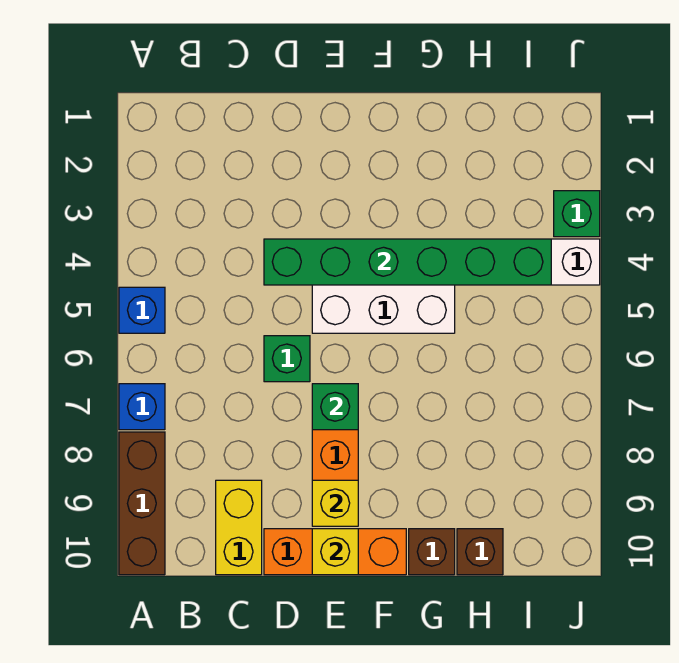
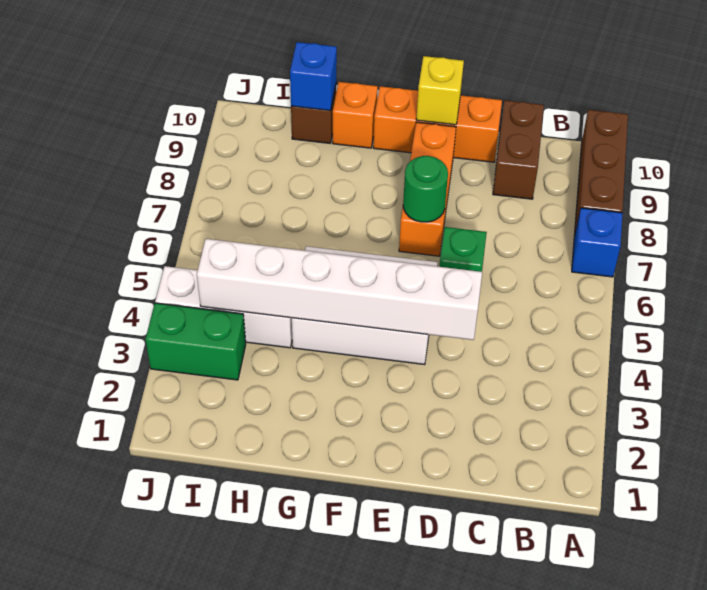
blue 1x1 brick [119,287,165,333] -> blue 1x1 brick moved to [290,42,337,111]
yellow 1x2 brick [216,480,262,575] -> brown 1x2 brick [493,100,544,199]
green 1x6 brick [264,239,551,285] -> white 1x6 brick [197,239,482,340]
green 1x1 brick [312,384,358,430] -> green 1x1 round brick [403,156,448,222]
yellow 1x1 brick [312,480,358,526] -> none
brown 1x1 brick [409,529,455,575] -> orange 1x1 brick [333,82,378,148]
green 1x1 brick [554,191,600,237] -> green 1x2 brick [146,303,246,380]

